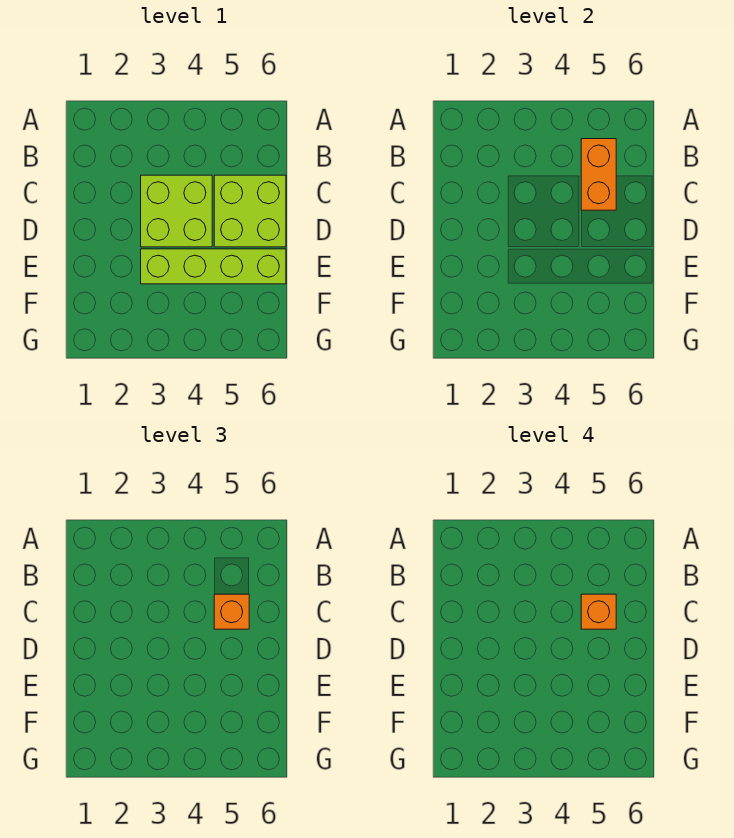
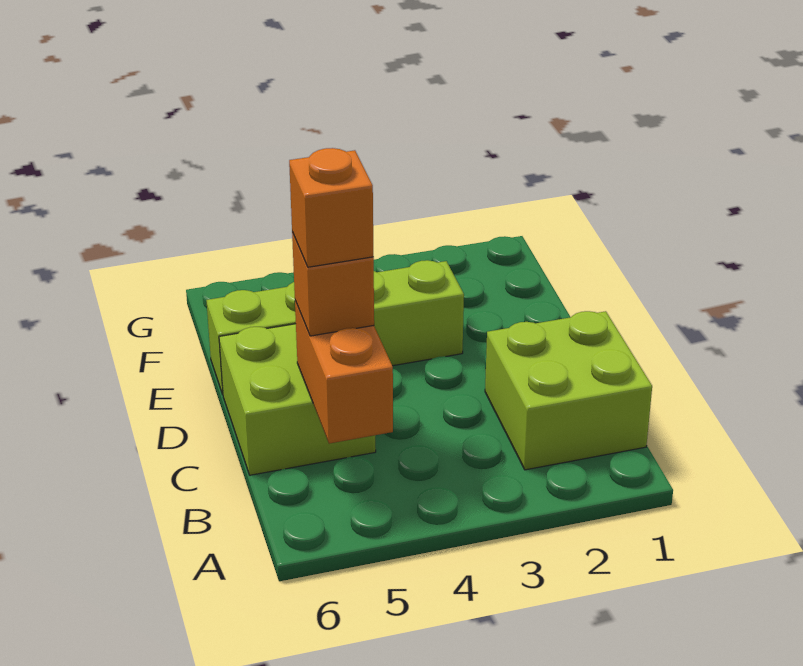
lime 2x2 brick [141,175,212,247] -> lime 2x2 brick moved to [485,311,652,470]

